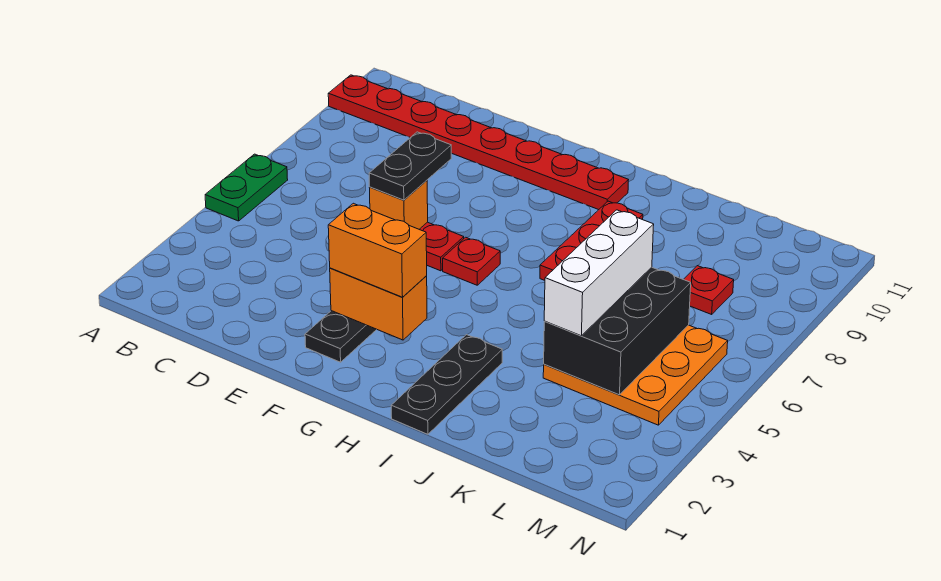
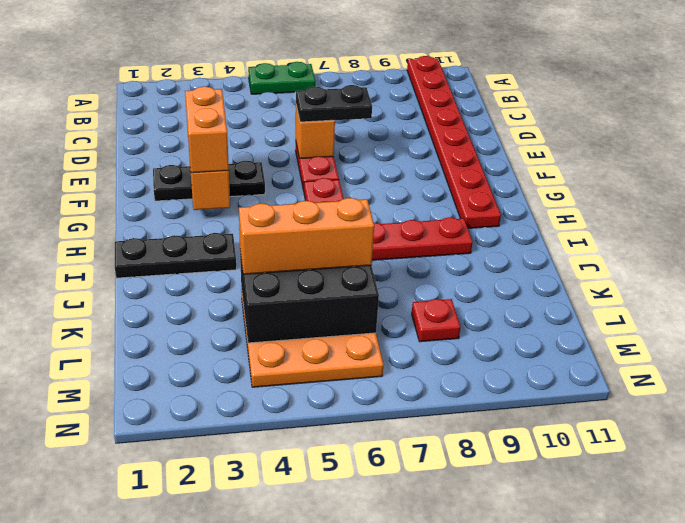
white 1x3 brick [544,210,654,336] -> orange 1x3 brick [239,198,374,274]

